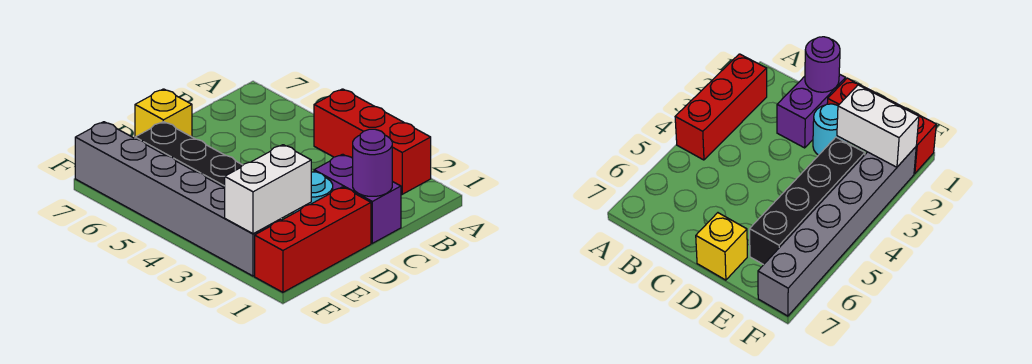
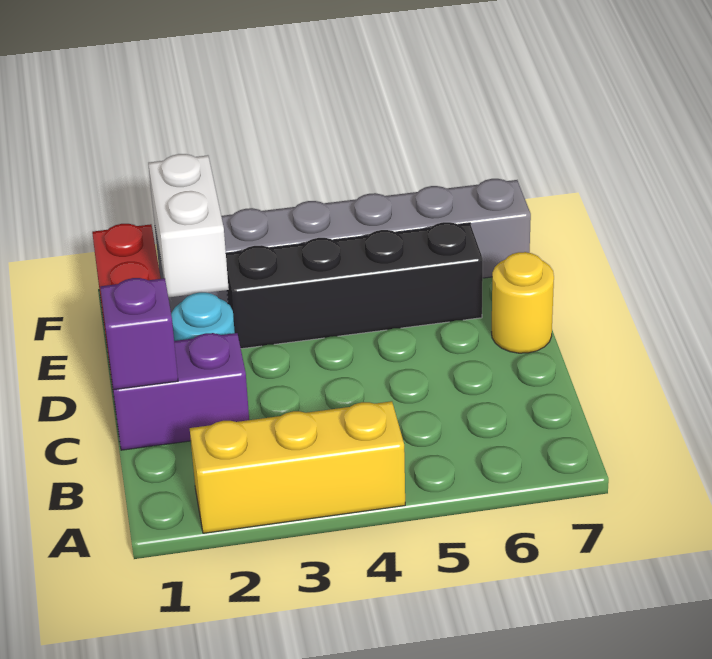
red 1x3 brick [314,89,431,194] -> yellow 1x3 brick [190,401,405,533]
purple 1x1 round brick [353,129,392,196] -> purple 1x1 brick [100,278,178,390]
yellow 1x1 brick [135,89,192,137] -> yellow 1x1 round brick [492,252,554,353]

